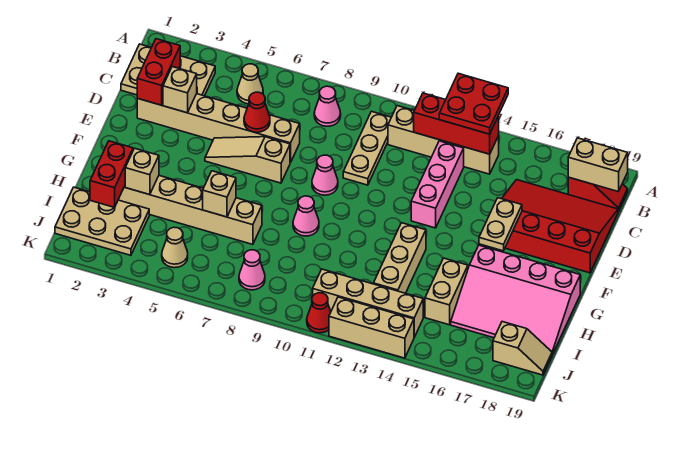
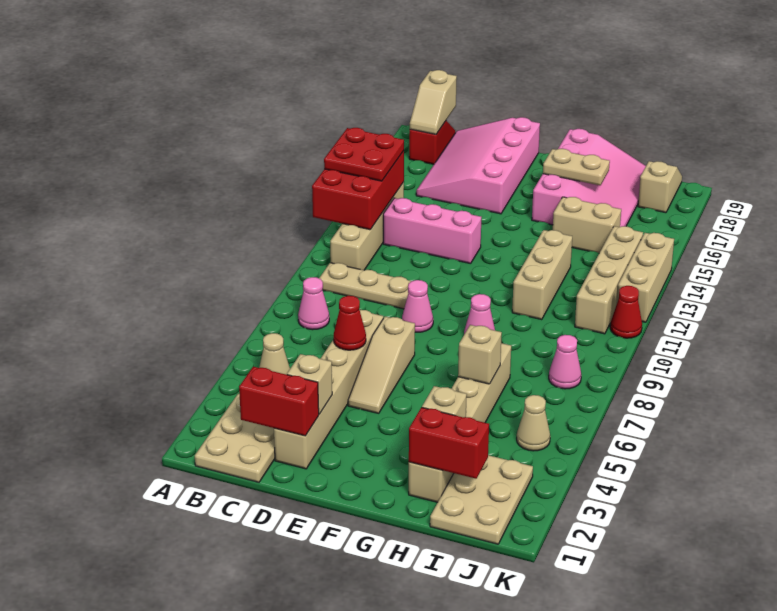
red 1x3 brick [414,93,499,154] -> red 2x3 brick [312,151,404,230]
tan 1x2 brick [568,138,628,191] -> tan 1x2 slope [410,70,457,134]
red 3x4 slope [502,180,618,273] -> pink 3x4 slope [416,117,540,214]
tan 1x2 plate [479,198,522,251] -> tan 1x2 plate moved to [543,149,610,185]
tan 1x3 brick [373,223,426,293] -> tan 1x3 brick turned to [512,230,572,320]

